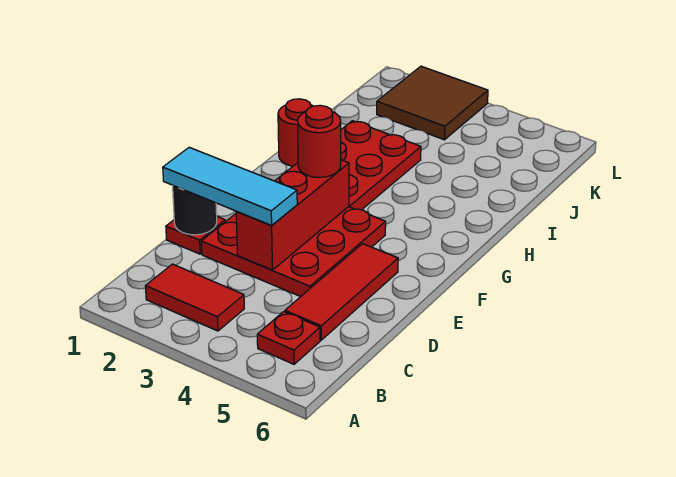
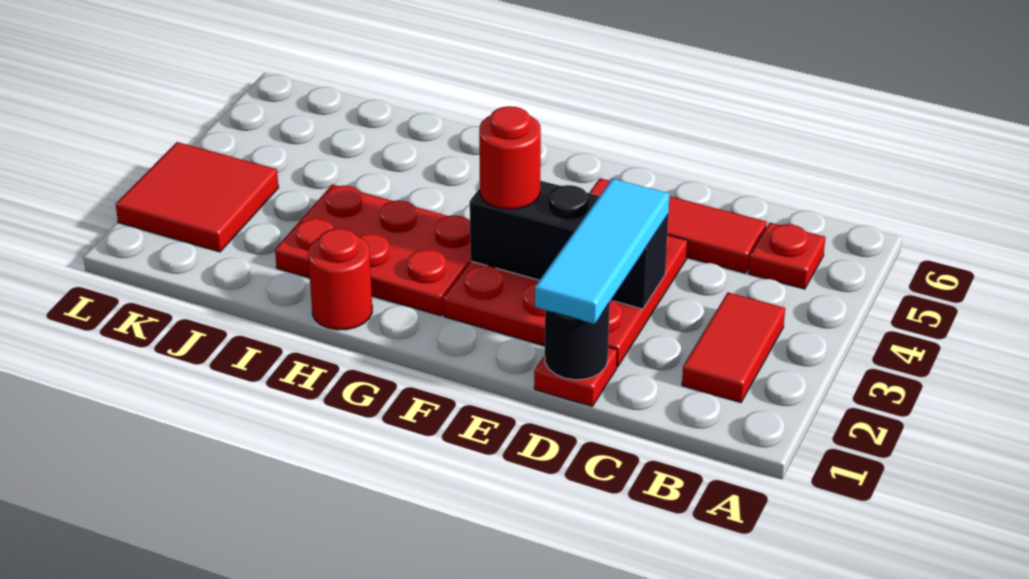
red 1x3 brick [236,160,349,270] -> black 1x3 brick [470,181,668,309]
brown 2x2 tile [377,66,488,140] -> red 2x2 tile [116,142,279,252]

